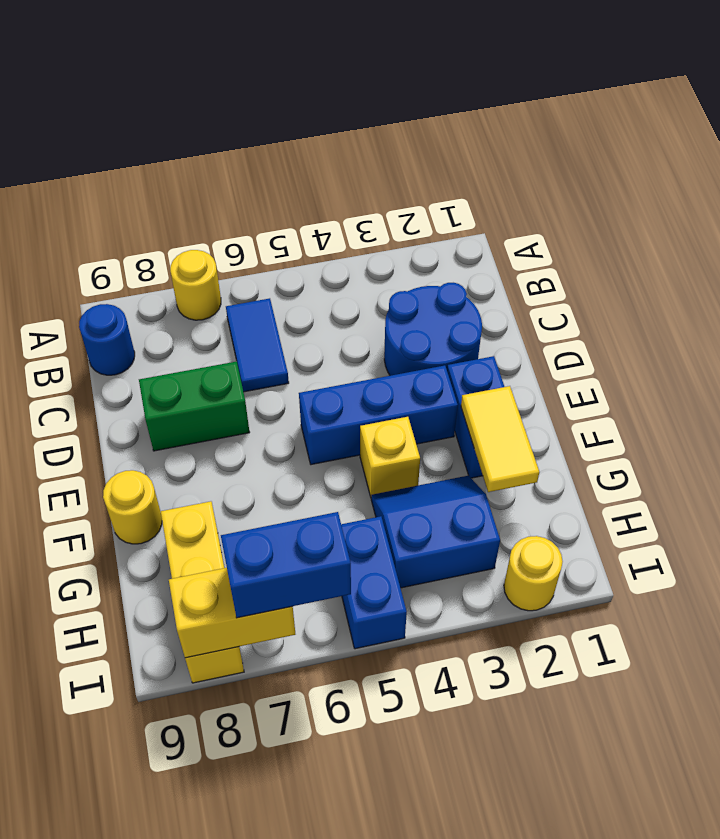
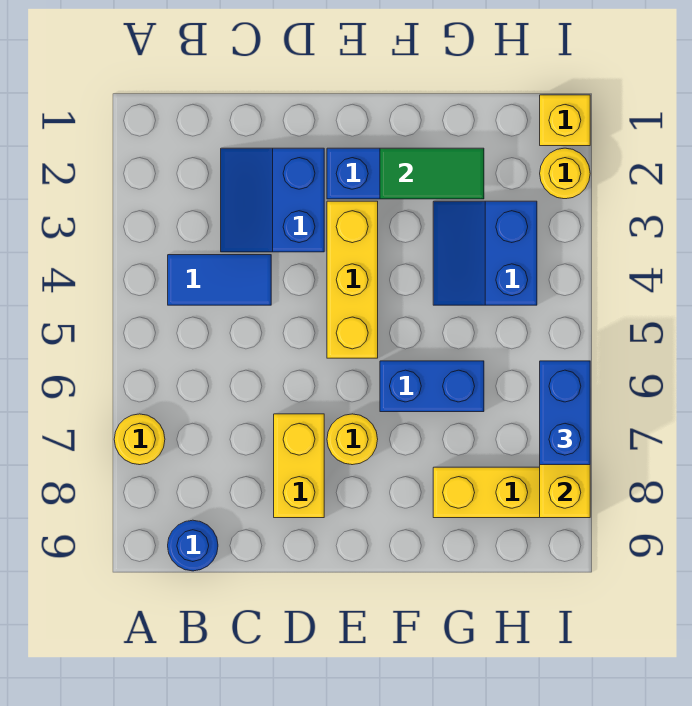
blue 1x2 tile [226,298,289,392] -> blue 1x2 tile moved to [168,255,271,305]
blue 2x2 round brick [384,283,482,376] -> blue 2x2 slope [221,148,324,252]
green 1x2 brick [139,361,250,451] -> yellow 1x2 brick [274,414,324,518]
blue 1x3 brick [299,365,458,465] -> yellow 1x3 brick [327,201,378,358]
yellow 1x2 tile [461,386,539,492] -> green 1x2 tile [380,148,484,199]
yellow 1x1 brick [360,417,420,497] -> yellow 1x1 brick moved to [540,95,590,146]
yellow 1x1 round brick [103,470,162,544] -> yellow 1x1 round brick moved to [327,414,378,465]
blue 1x2 brick [341,516,407,649] -> blue 1x2 brick moved to [380,361,484,412]

